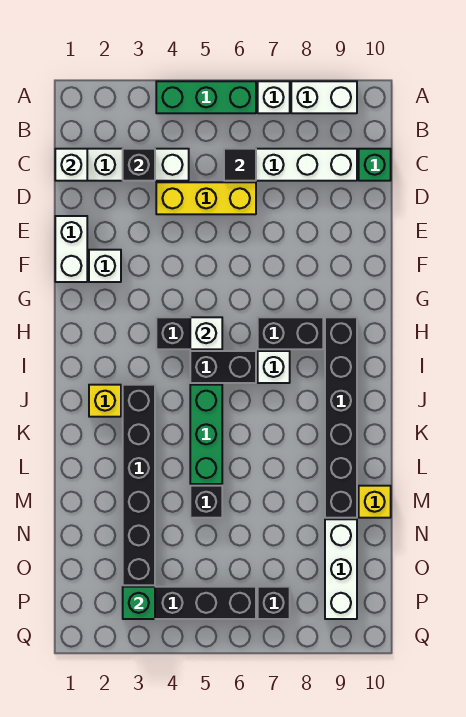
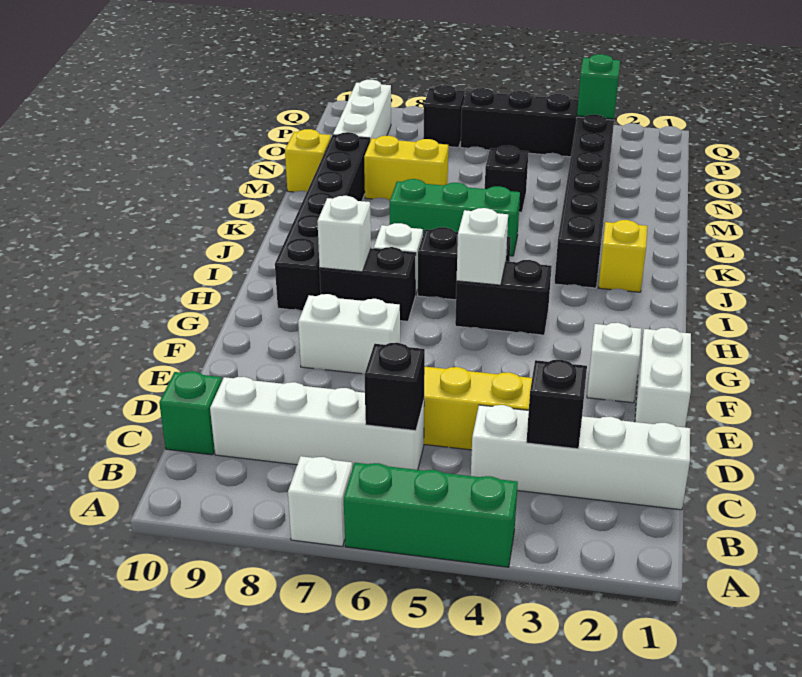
white 1x2 brick [291,81,357,113] -> white 1x2 brick moved to [298,294,400,374]
white 1x1 brick [55,149,87,181] -> white 1x1 brick moved to [317,196,371,272]
black 1x1 tile [224,149,256,181] -> black 1x1 brick [365,343,425,431]
green 1x3 brick [190,385,222,484] -> green 1x3 brick turned to [390,179,520,256]
none -> yellow 1x2 brick [364,136,448,200]

